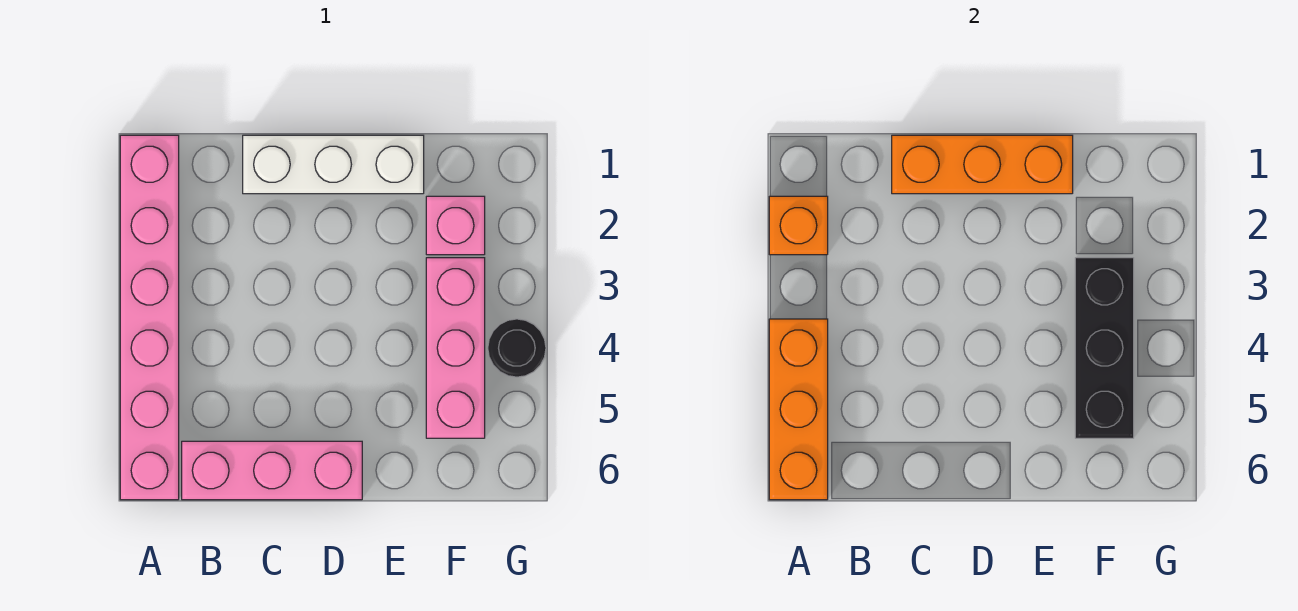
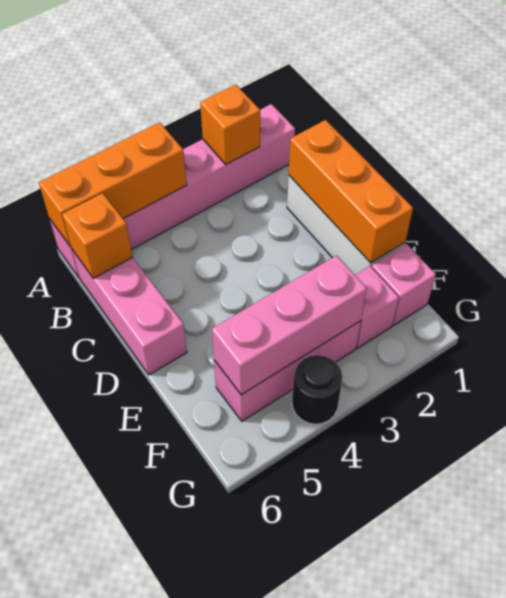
none -> orange 1x1 brick [62,193,133,279]
none -> pink 1x1 brick [372,244,436,325]
black 1x3 brick [1075,258,1134,438] -> pink 1x3 brick [212,255,367,395]

